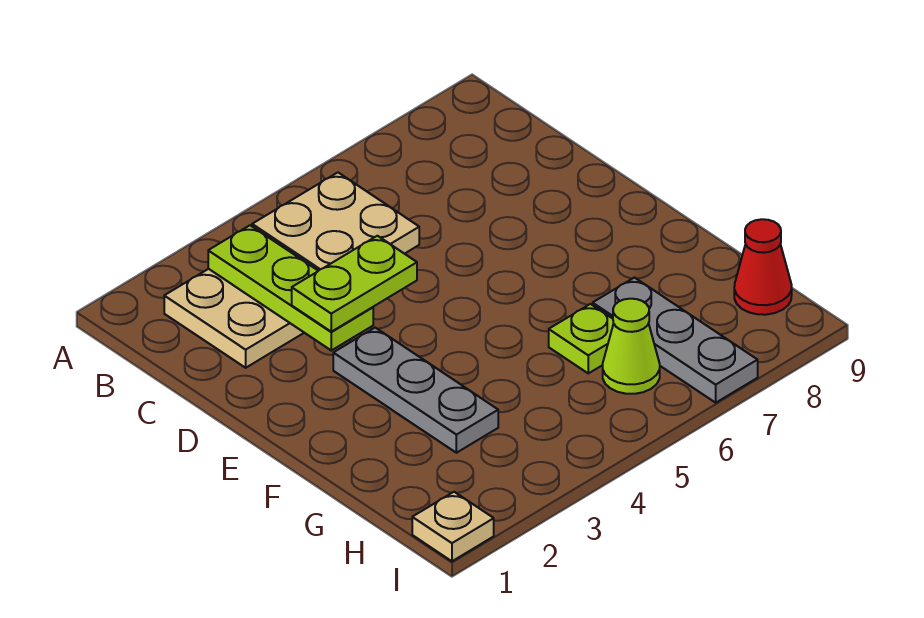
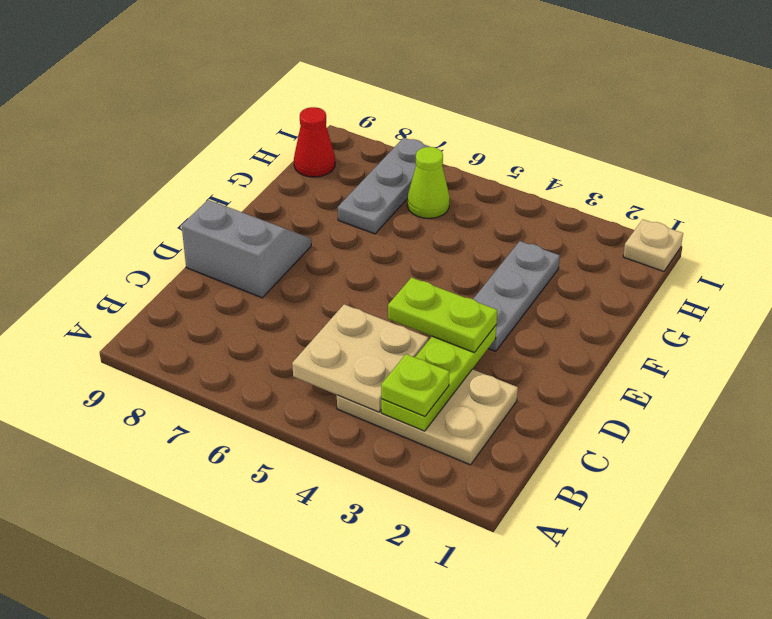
none -> grey 2x2 slope [182,200,311,298]
lime 1x1 plate [549,304,614,373] -> lime 1x1 plate moved to [381,354,450,416]

